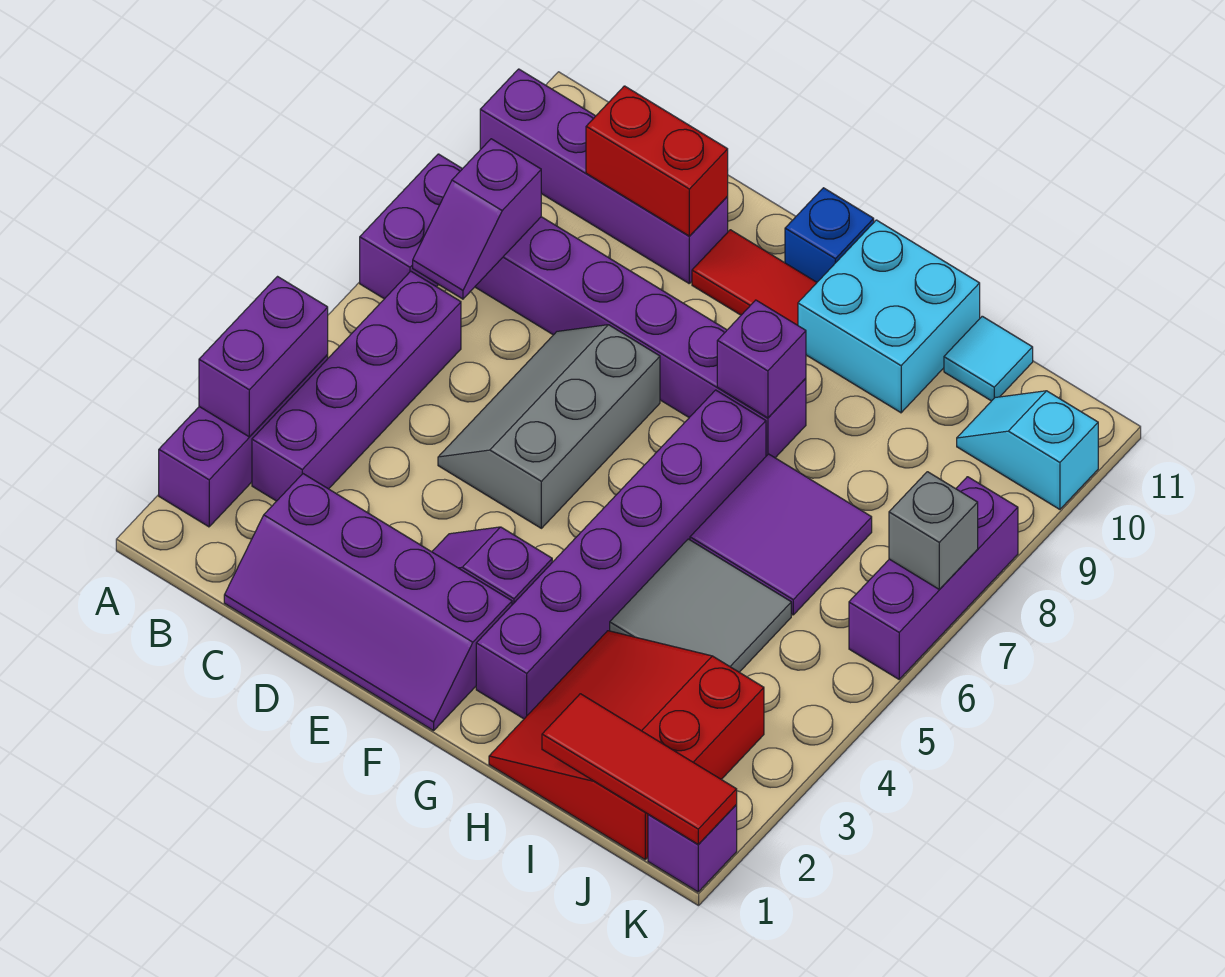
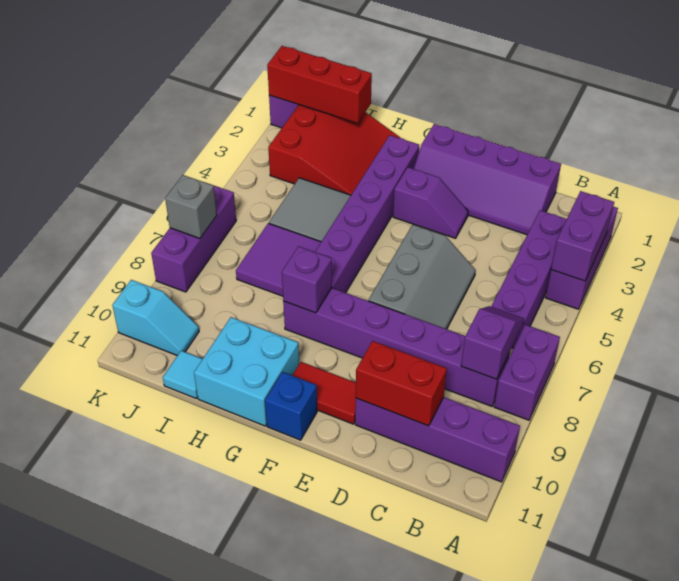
purple 2x4 slope [224,474,512,731] -> purple 2x4 slope turned to [414,124,561,235]
red 1x3 tile [542,694,737,844] -> red 1x3 brick [267,46,372,123]

